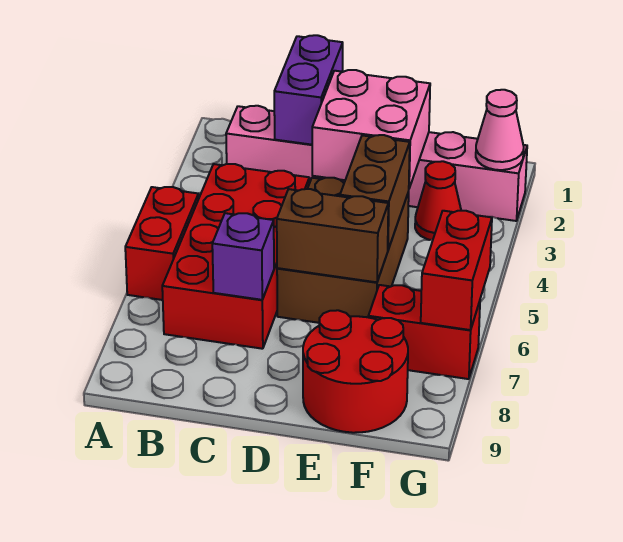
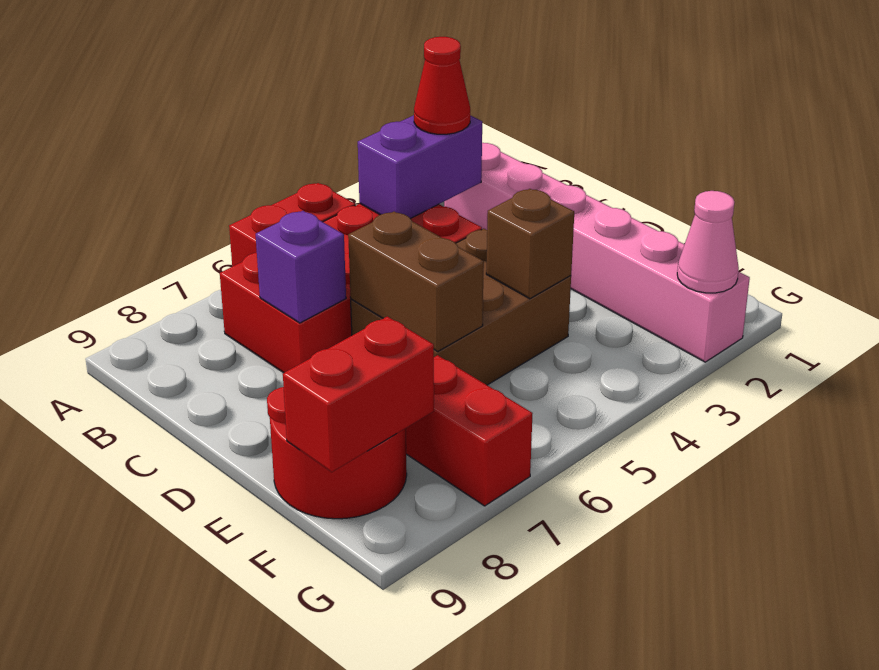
purple 1x2 brick [274,35,343,145] -> purple 1x2 brick moved to [358,115,482,219]
pink 2x2 brick [312,70,430,188] -> none
brown 1x2 brick [340,135,410,250] -> brown 1x1 brick [486,189,574,299]
red 1x1 cone [415,161,461,240] -> red 1x1 cone moved to [414,37,470,134]
red 1x2 brick [421,211,492,330] -> red 1x2 brick moved to [283,316,434,472]

